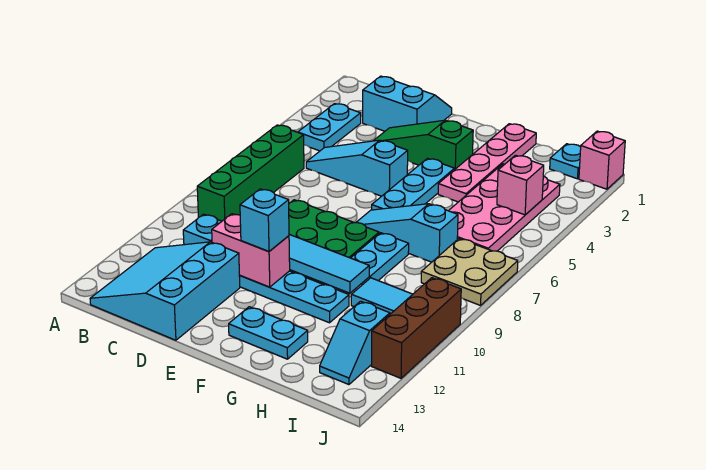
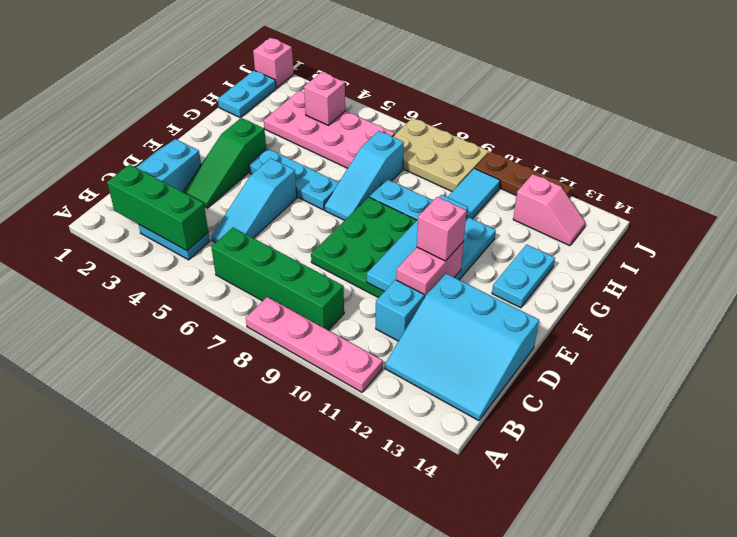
none -> green 1x3 brick [107,164,208,251]
cyan 1x1 brick [240,189,289,252] -> pink 1x1 brick [417,197,467,261]
pink 1x4 plate [438,124,536,202] -> pink 1x4 plate moved to [246,297,383,392]
cyan 1x1 plate [550,144,581,179] -> cyan 1x2 plate [218,71,276,117]
tan 2x2 plate [421,239,518,305] -> tan 2x3 plate [393,118,489,192]
cyan 1x2 slope [320,301,390,385] -> pink 1x2 slope [513,174,585,246]
brown 1x3 brick [371,278,461,378] -> brown 1x3 plate [475,152,572,197]

